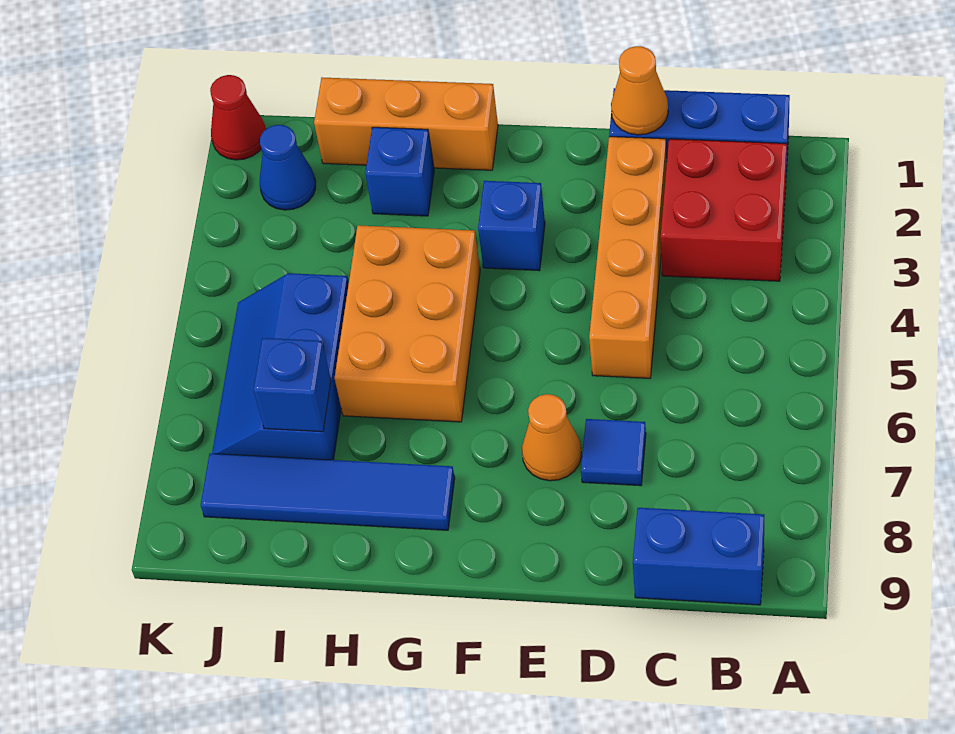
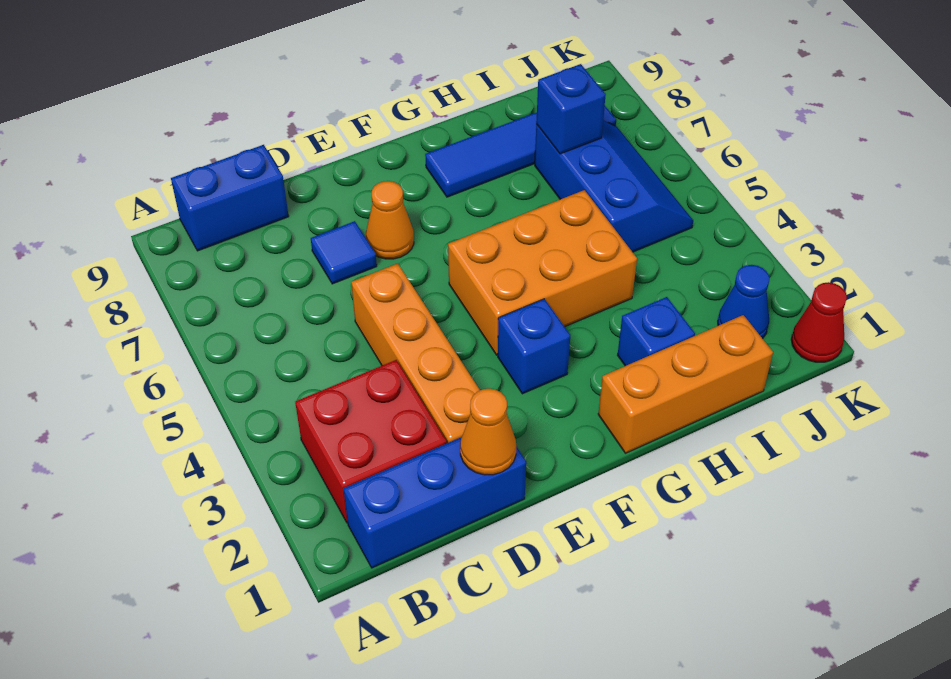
orange 2x3 brick [335,225,480,422] -> orange 2x3 brick turned to [448,190,637,355]

